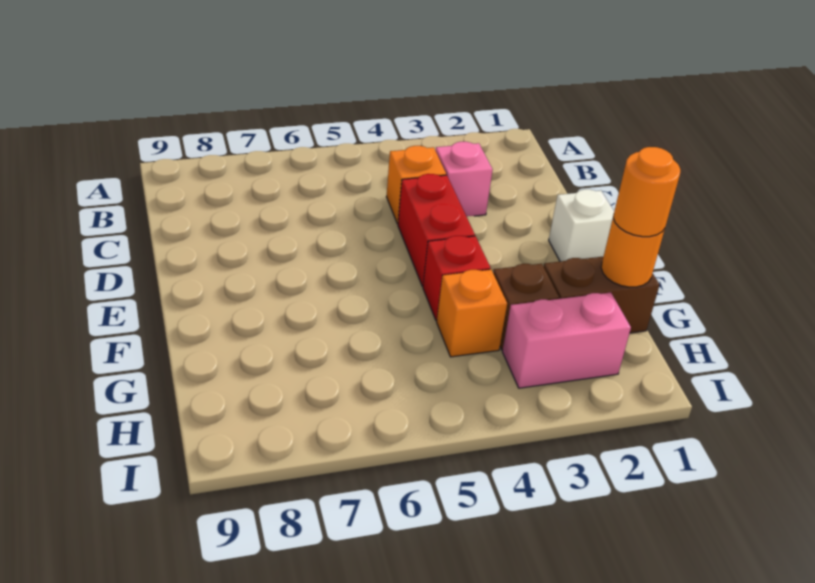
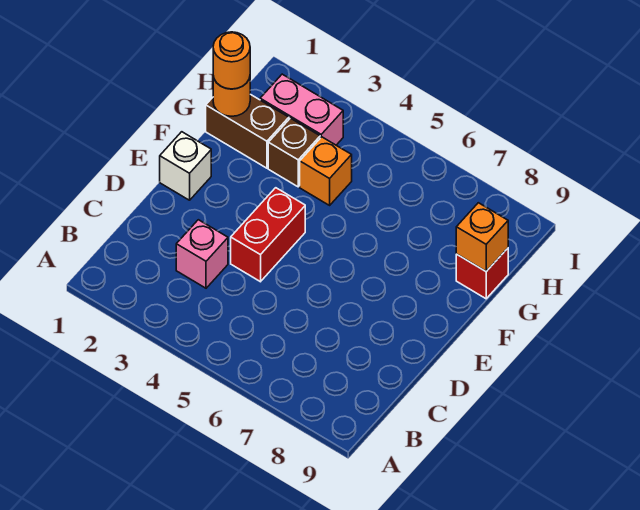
orange 1x1 brick [386,146,446,224] -> orange 1x1 brick moved to [456,203,508,271]
red 1x1 brick [423,236,490,320] -> red 1x1 brick moved to [456,248,508,299]

